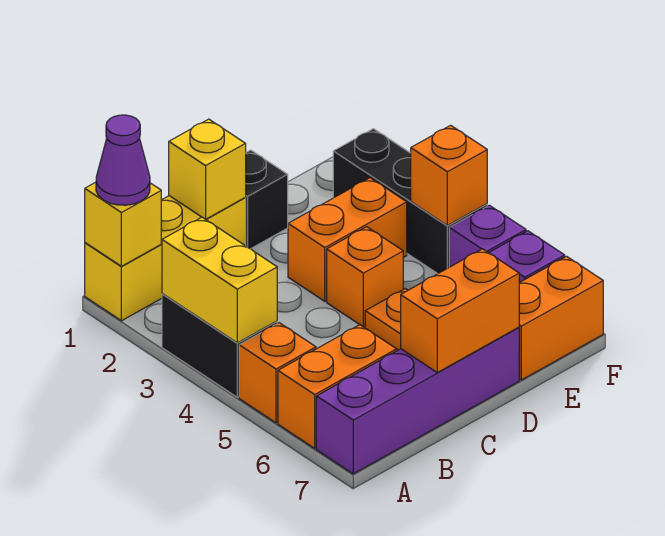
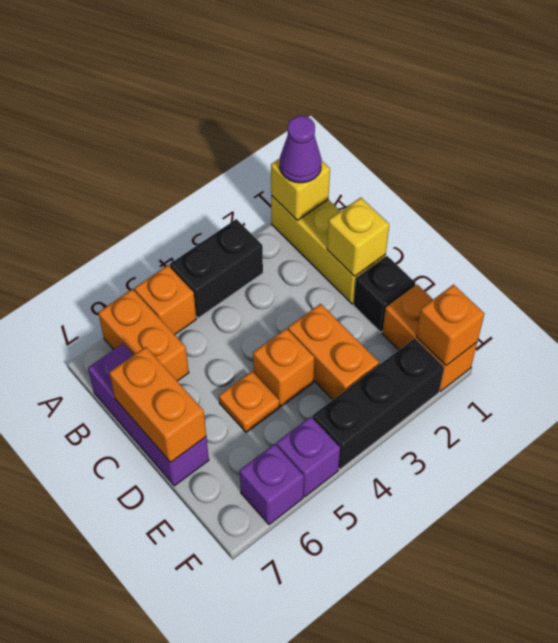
yellow 1x2 brick [162,217,277,343] -> none
purple 1x4 brick [316,327,519,474] -> purple 1x3 brick [88,344,209,486]
orange 1x2 brick [519,256,603,380] -> orange 1x2 brick moved to [382,285,477,391]
orange 1x1 brick [411,125,487,226] -> orange 1x1 brick moved to [416,285,485,366]

